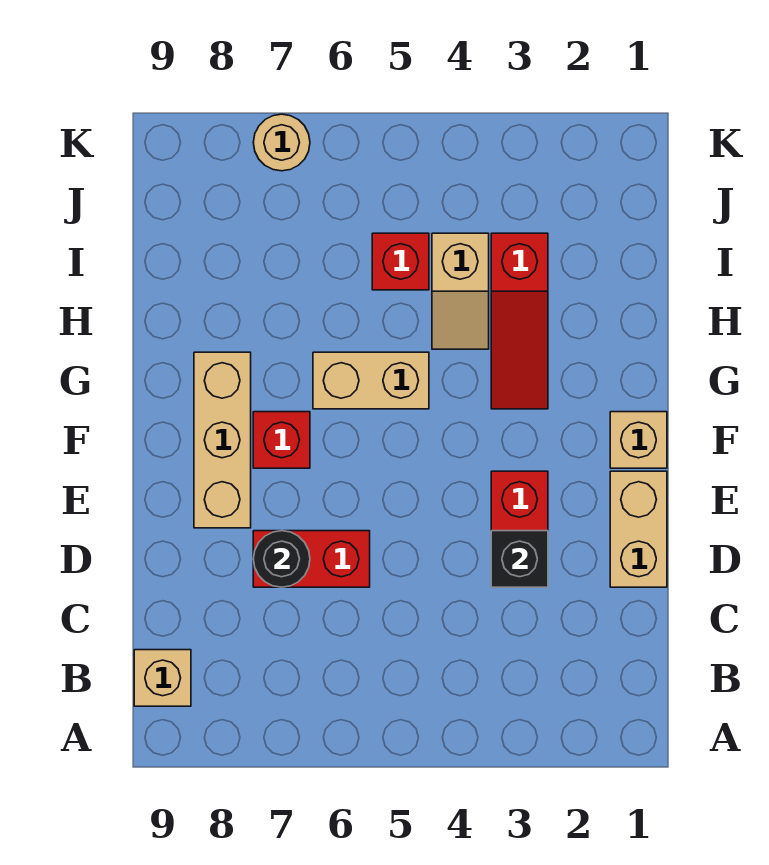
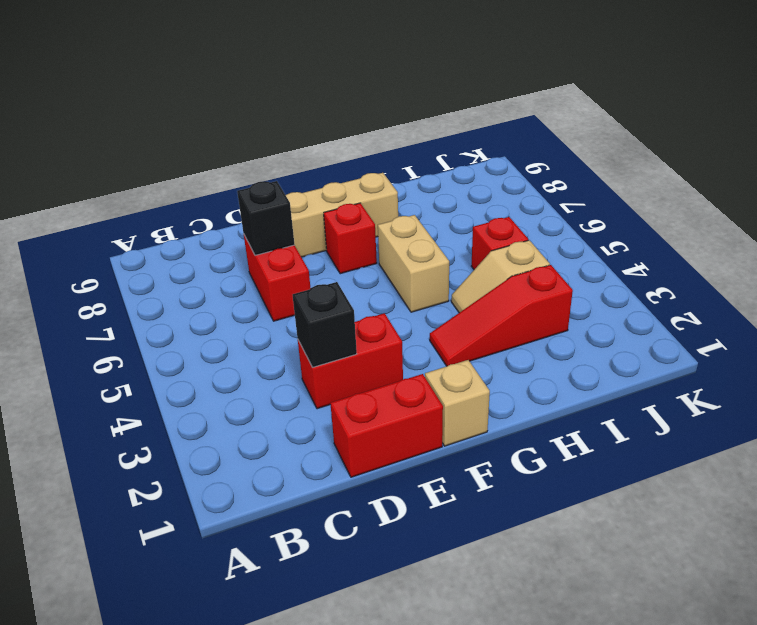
tan 1x1 brick [134,650,191,706] -> none
tan 1x2 brick [610,471,667,587] -> red 1x2 brick [330,374,443,477]
black 1x1 round brick [253,531,310,587] -> black 1x1 brick [237,181,295,255]
tan 1x1 round brick [253,114,310,171] -> none

